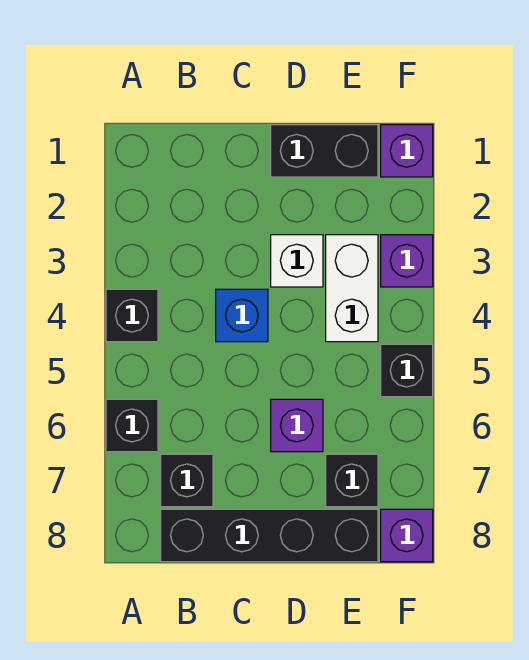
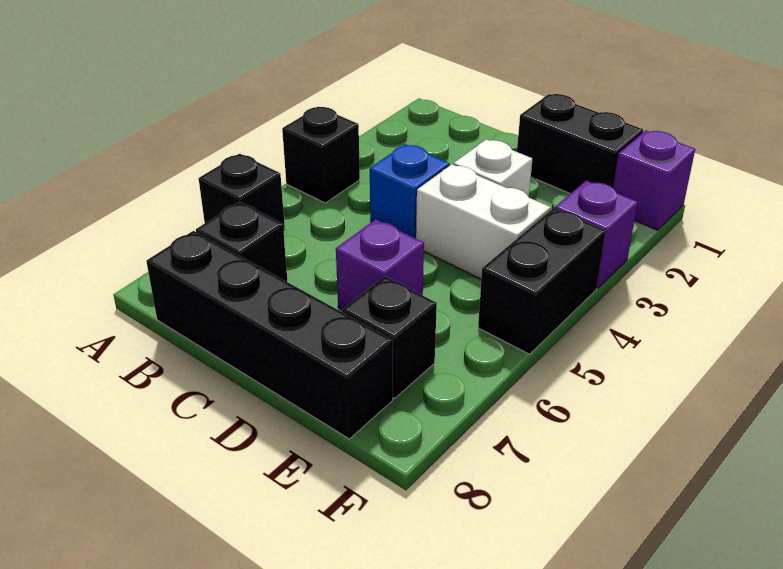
white 1x2 brick [326,235,378,342] -> white 1x2 brick turned to [416,164,551,279]
black 1x1 brick [381,344,433,397] -> black 1x2 brick [478,208,606,354]
purple 1x1 brick [381,509,433,562] -> none

